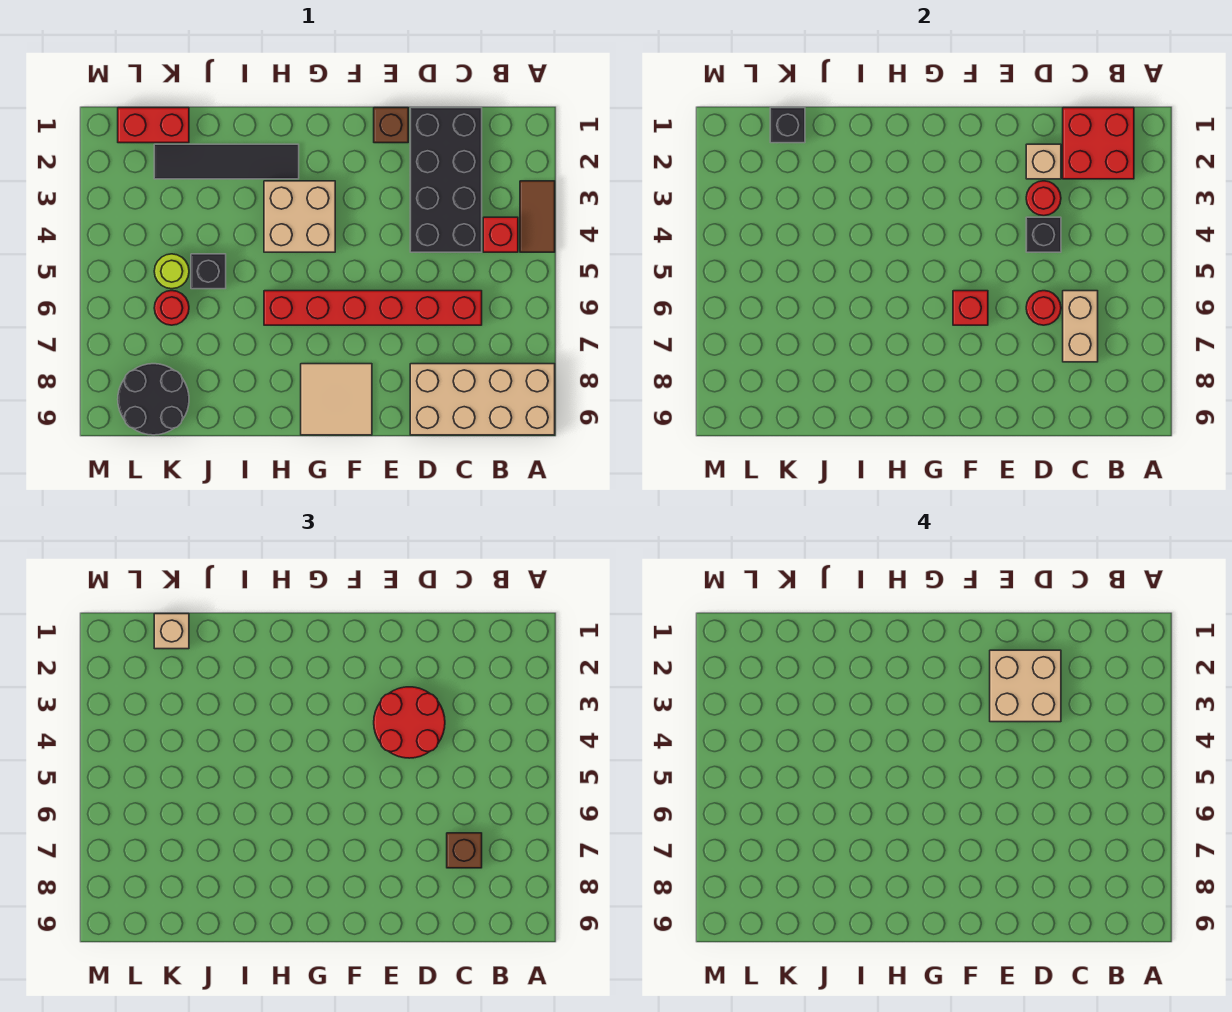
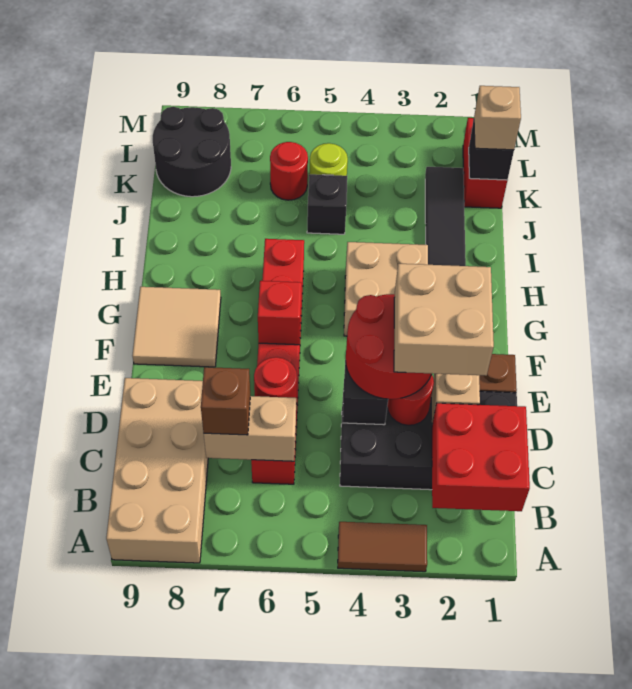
red 1x1 brick [483,217,518,252] -> none

